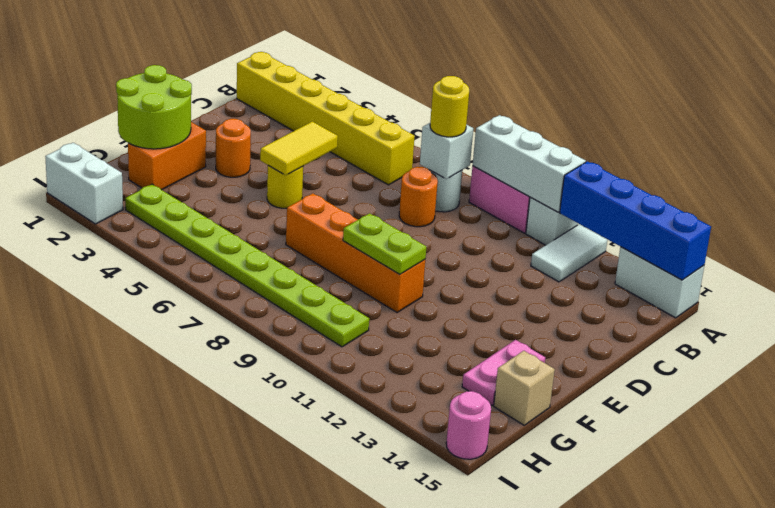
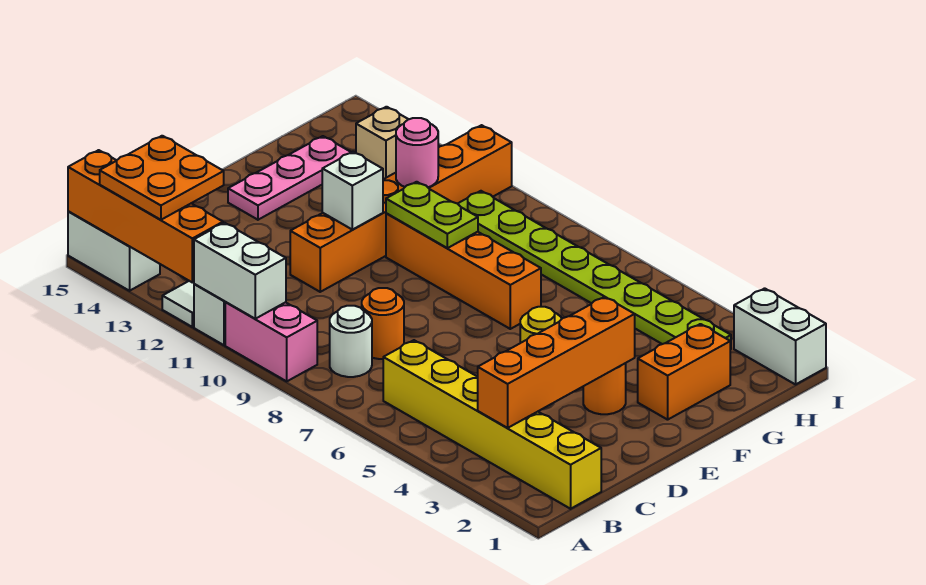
white 1x3 brick [473,115,586,212] -> white 1x2 brick [194,223,286,319]
blue 1x4 brick [560,161,711,280] -> orange 1x4 brick [68,150,223,282]
none -> orange 2x2 plate [100,136,224,220]
none -> orange 1x4 brick [478,297,635,428]
white 1x1 brick [420,123,473,179] -> white 1x1 brick moved to [322,152,383,230]
yellow 1x1 round brick [430,76,469,137] -> none
yellow 1x2 tile [260,121,338,175] -> none
none -> orange 1x6 brick [290,125,512,292]
lime 2x2 round brick [116,65,192,149] -> none
pink 1x2 plate [462,340,545,405] -> pink 1x3 plate [228,136,351,220]
tan 1x1 brick [494,351,555,425] -> tan 1x1 brick moved to [356,107,408,179]
pink 1x1 round brick [446,391,491,459] -> pink 1x1 round brick moved to [396,118,438,187]

